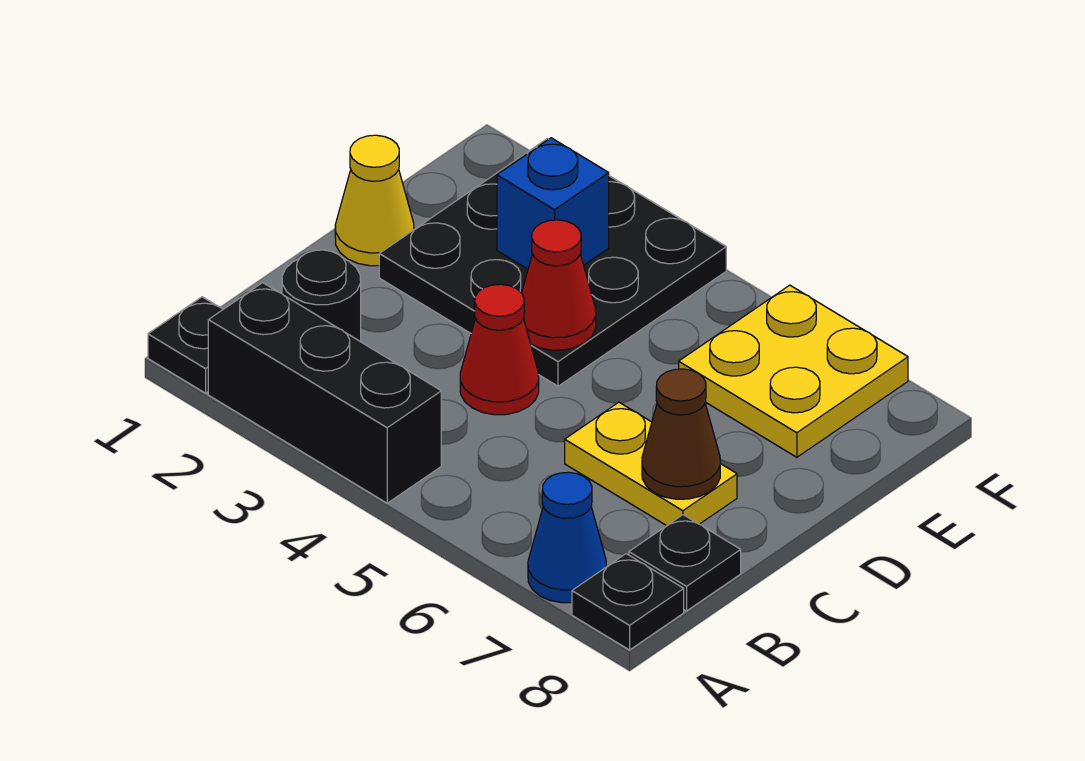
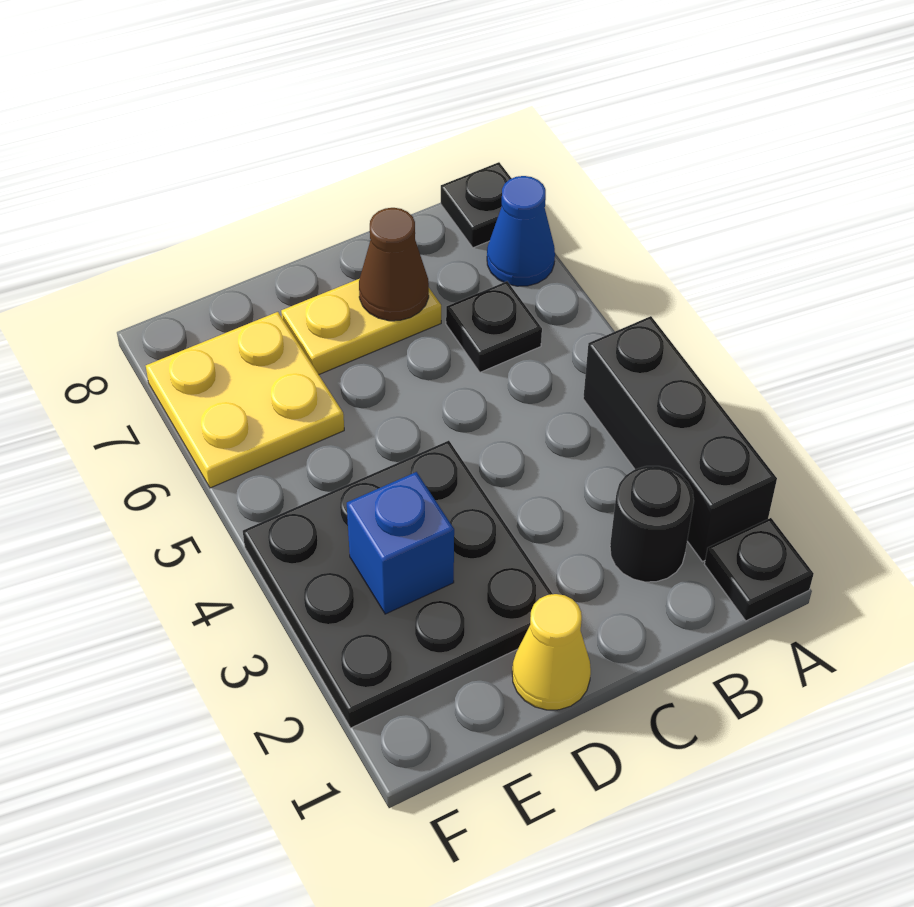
black 1x1 plate [629,515,741,611] -> black 1x1 plate moved to [446,281,542,372]
red 1x1 cone [460,284,539,415] -> none
yellow 1x2 plate [565,402,737,526] -> yellow 1x2 plate turned to [281,279,441,374]
red 1x1 cone [522,220,596,350] -> none

